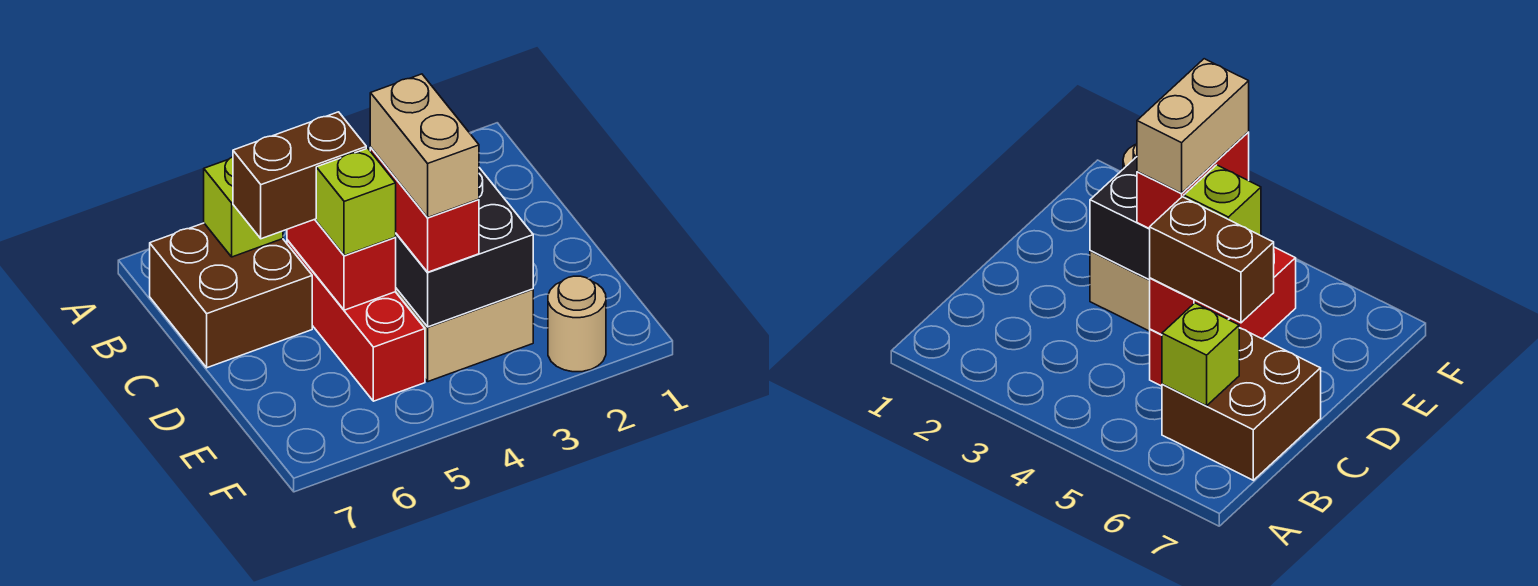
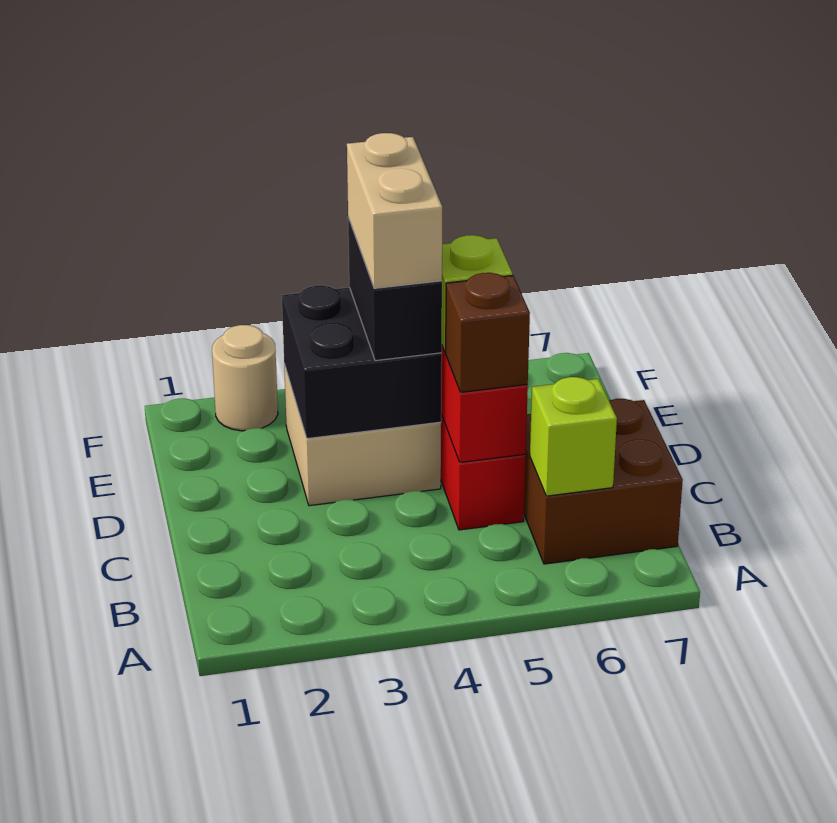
brown 1x2 brick [233,112,366,239] -> brown 1x1 brick [446,273,530,392]
red 1x2 brick [370,148,479,272] -> black 1x2 brick [348,217,442,361]

